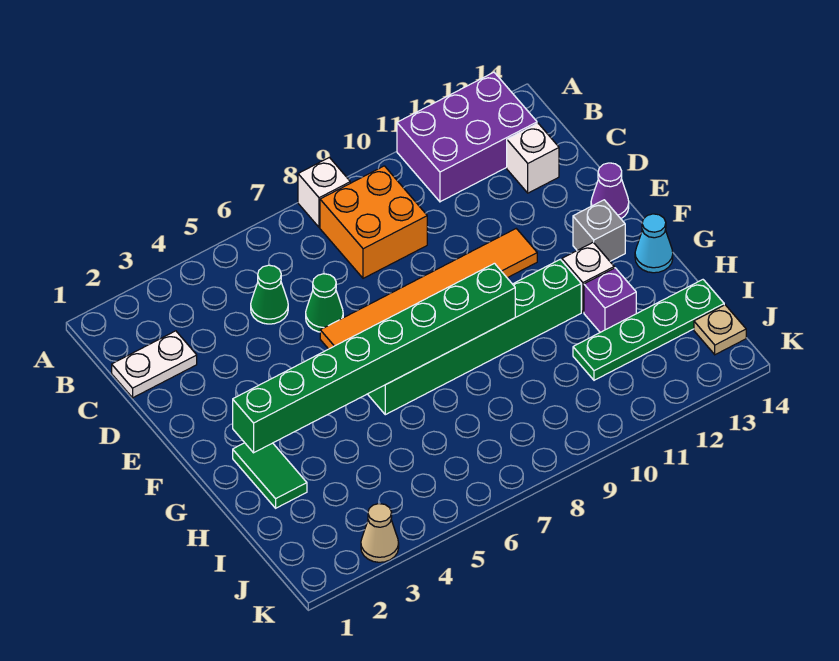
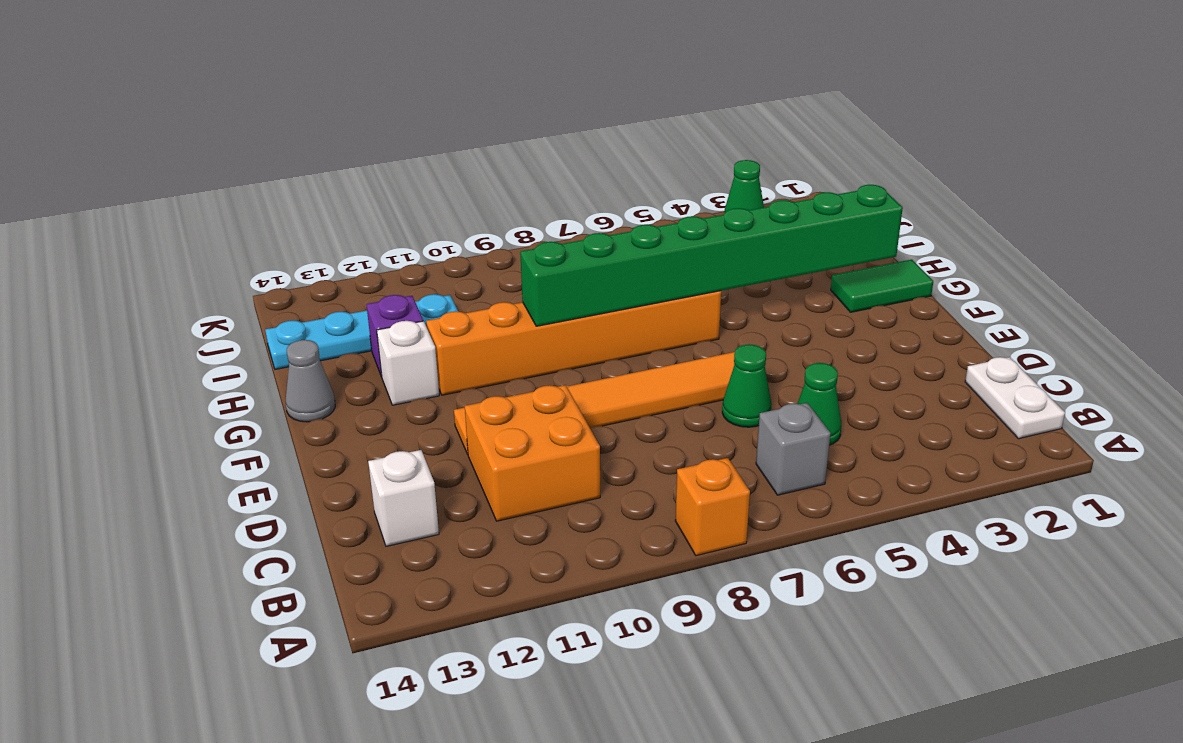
white 1x1 brick [298,157,350,227] -> orange 1x1 brick [675,458,750,556]
purple 2x3 brick [397,72,537,202] -> none
orange 2x2 brick [320,166,427,278] -> orange 2x2 brick moved to [465,385,600,521]
white 1x2 plate [112,331,197,398] -> white 1x2 plate turned to [965,357,1065,439]
purple 1x1 cone [591,163,629,219] -> none
grey 1x1 brick [573,200,625,261] -> grey 1x1 brick moved to [756,403,830,495]
green 1x2 tile [233,443,307,508] -> green 1x2 tile turned to [831,260,933,312]
green 1x6 brick [368,259,581,415] -> orange 1x6 brick [426,291,721,395]
cyan 1x1 cone [635,214,673,273] -> grey 1x1 cone [286,340,335,422]
green 1x4 plate [573,280,724,380] -> cyan 1x4 plate [265,294,458,369]
tan 1x1 plate [694,305,746,355] -> none
tan 1x1 cone [361,504,399,562] -> green 1x1 cone [724,160,764,214]

